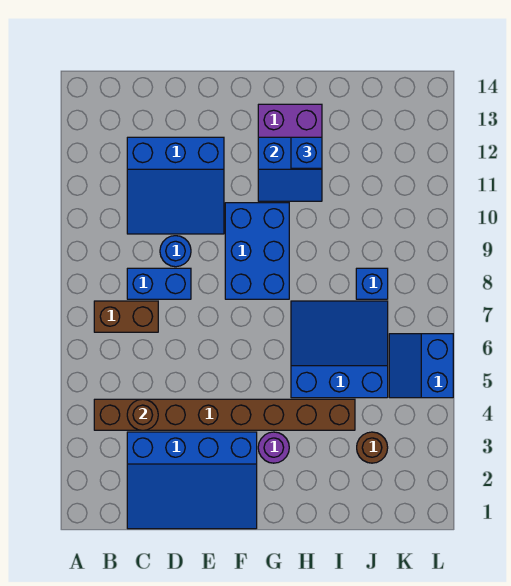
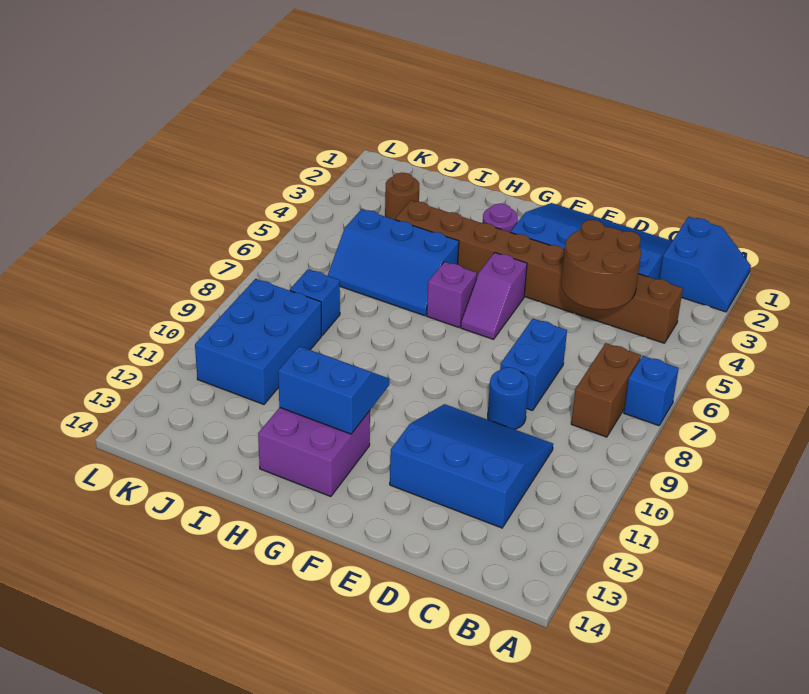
brown 1x2 brick [94,301,158,332] -> brown 1x2 brick turned to [571,343,641,437]
brown 1x1 round brick [127,399,158,430] -> brown 2x2 round brick [561,220,641,310]
blue 1x2 brick [127,268,191,299] -> blue 1x2 brick turned to [500,319,567,411]
none -> purple 1x2 slope [461,253,527,339]
blue 2x3 brick [225,203,289,299] -> blue 2x3 brick moved to [195,279,321,404]
none -> purple 1x1 brick [427,262,477,327]
blue 3x3 slope [291,301,388,398] -> blue 2x3 slope [328,209,459,316]
blue 1x1 brick [291,137,322,168] -> blue 1x1 brick moved to [624,356,679,426]
blue 2x2 slope [389,334,453,398] -> blue 2x2 slope moved to [659,217,751,312]

